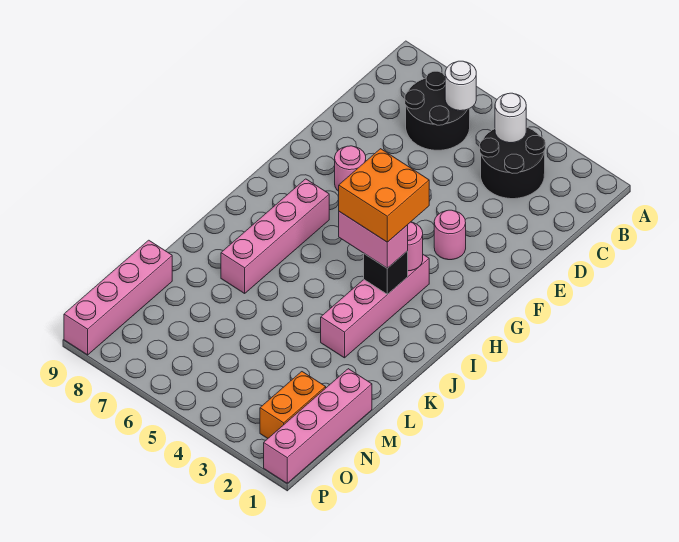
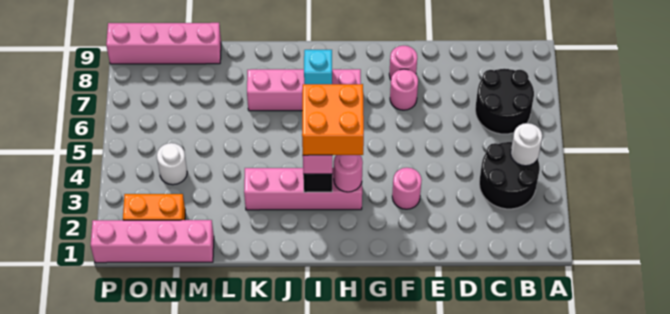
white 1x1 round brick [445,61,476,111] -> white 1x1 round brick moved to [157,143,187,185]
none -> pink 1x1 round brick [389,46,417,80]
none -> cyan 1x1 brick [304,50,332,84]

